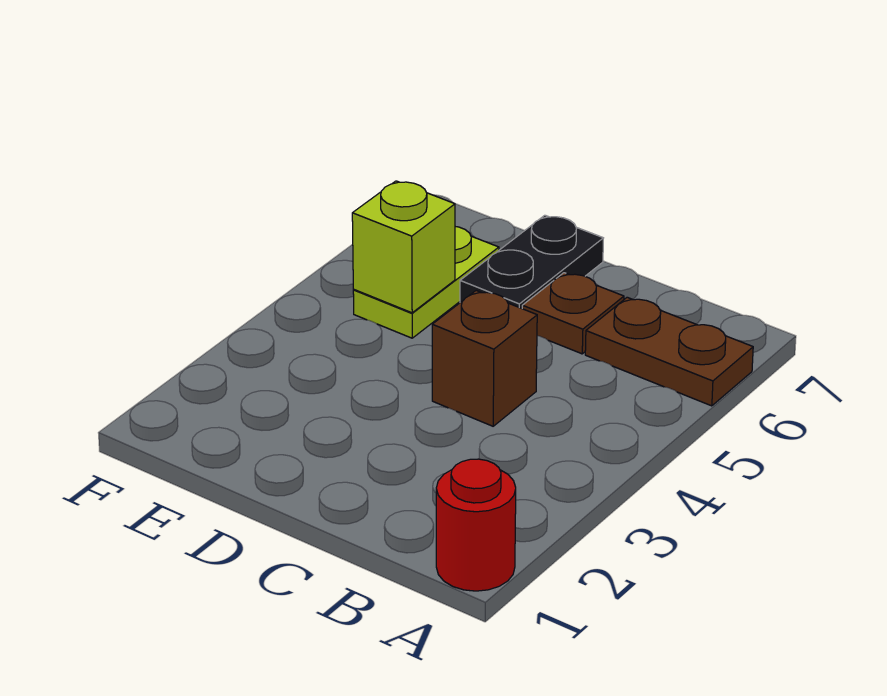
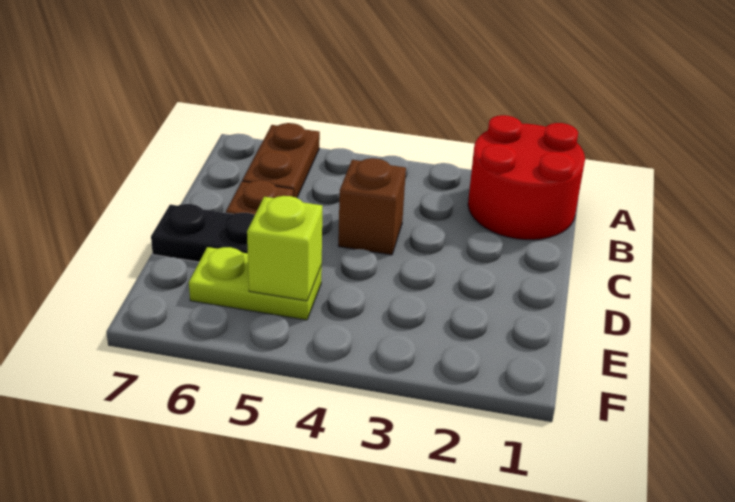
red 1x1 round brick [436,459,516,591] -> red 2x2 round brick [468,115,585,240]

